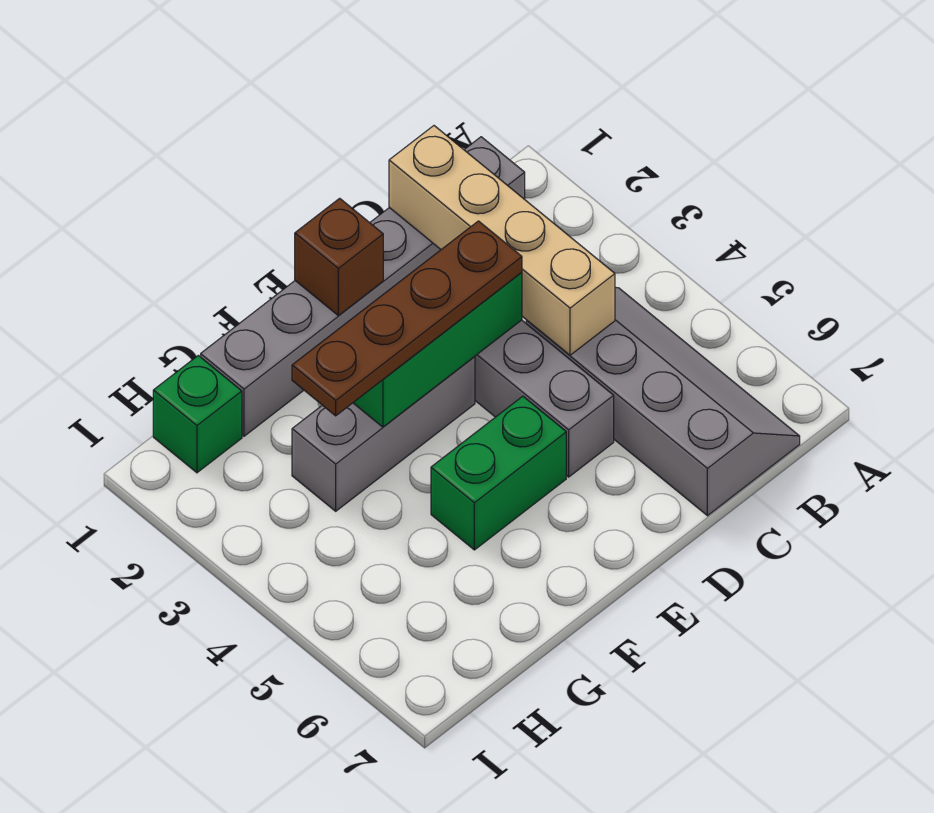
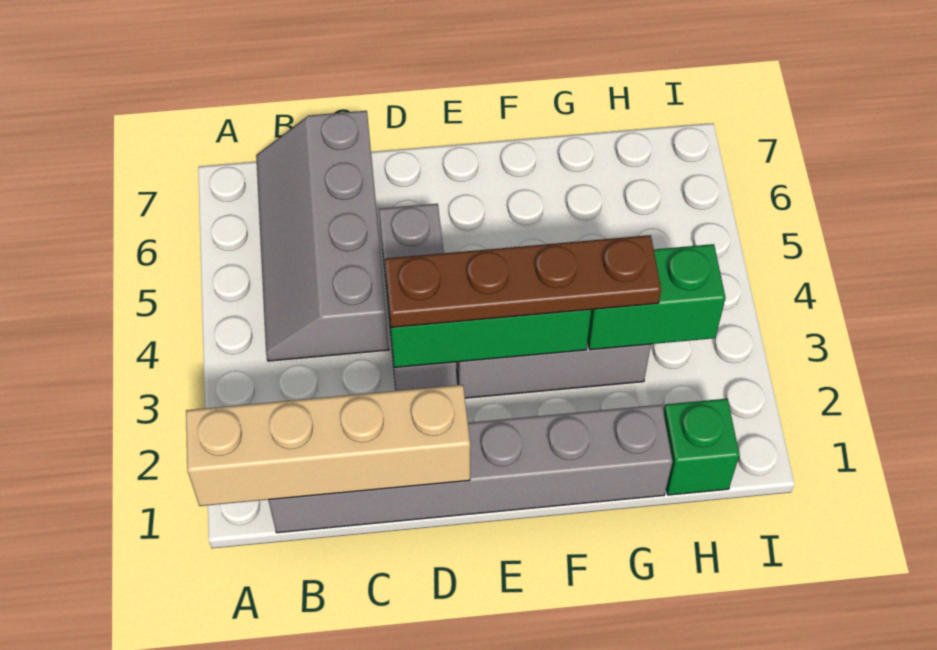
tan 1x4 brick [389,126,615,355] -> tan 1x4 brick turned to [186,385,470,506]
brown 1x1 brick [295,198,383,316] -> none
green 1x2 brick [431,396,566,550] -> green 1x2 brick moved to [588,244,726,350]

